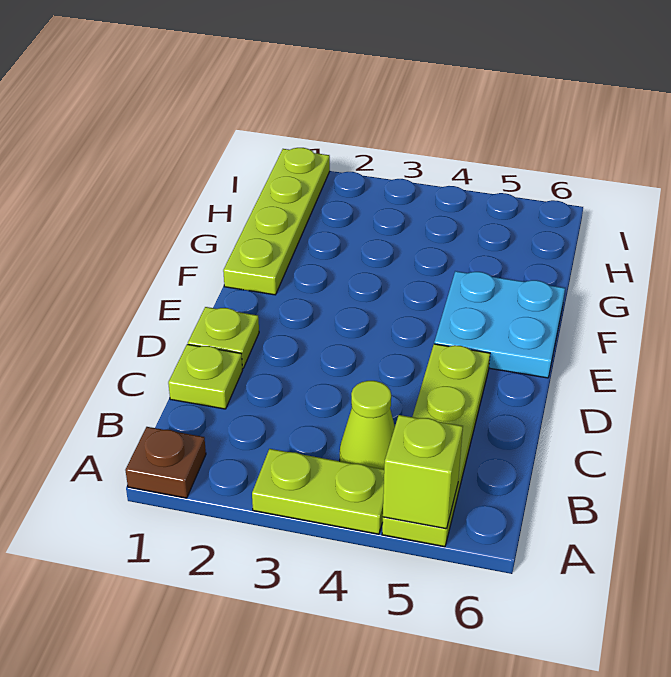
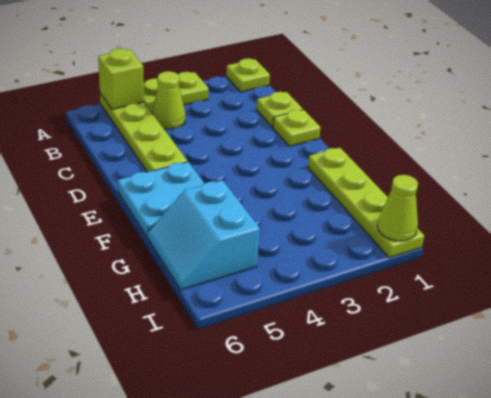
brown 1x1 plate [125,427,206,498] -> lime 1x1 plate [226,58,270,92]
none -> cyan 2x2 slope [148,180,260,290]
none -> lime 1x1 cone [377,175,418,241]

